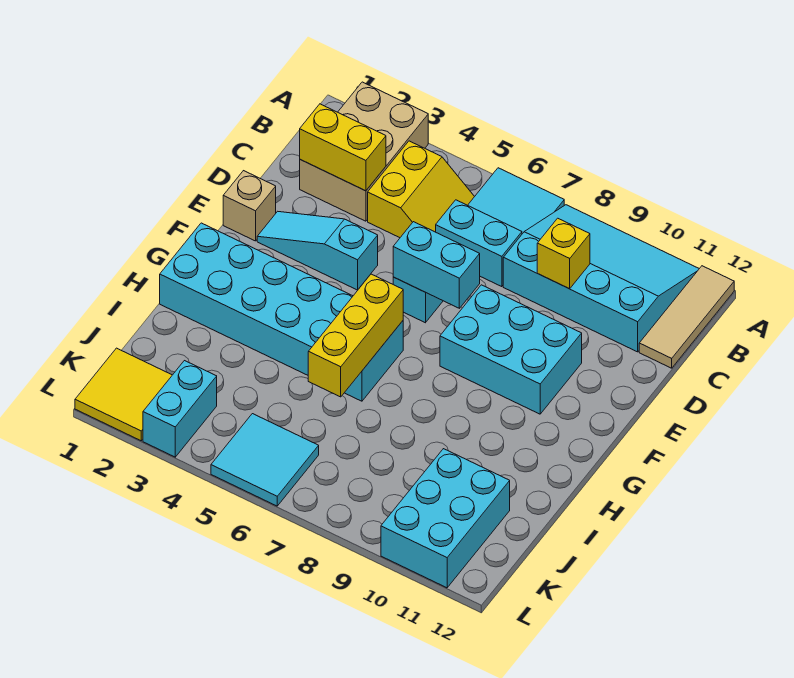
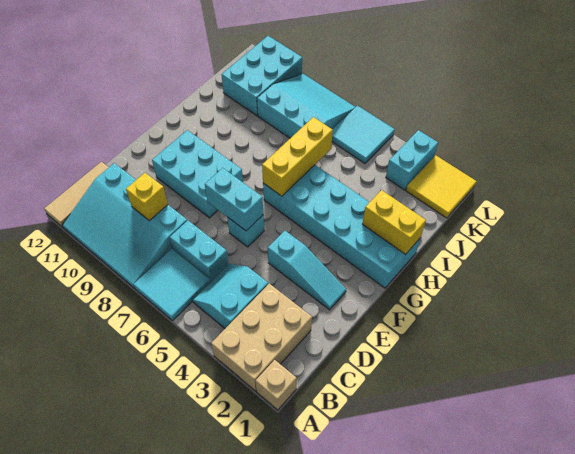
yellow 2x2 slope [368,141,475,238] -> cyan 2x2 slope [193,264,268,328]
yellow 1x2 brick [300,104,386,191] -> yellow 1x2 brick moved to [363,190,426,254]
tan 1x1 brick [223,171,276,241] -> tan 1x1 brick moved to [256,360,297,410]
none -> cyan 3x3 slope [257,74,355,138]

